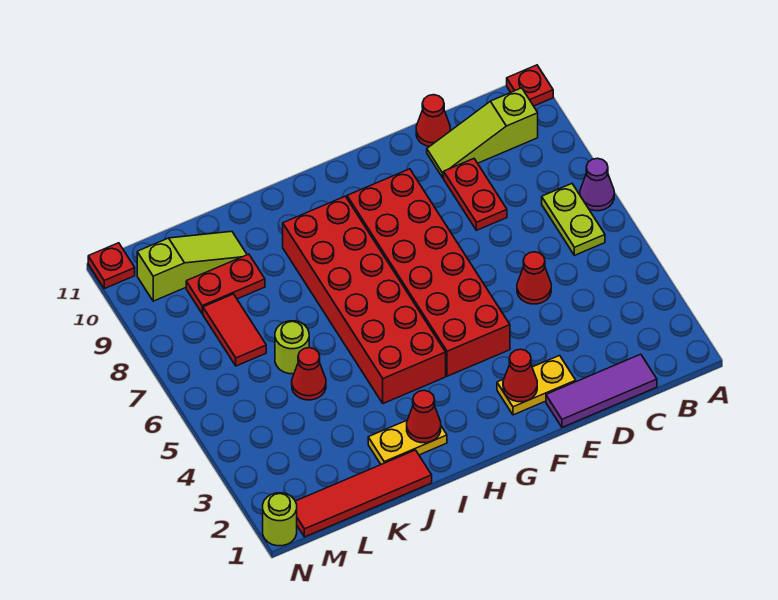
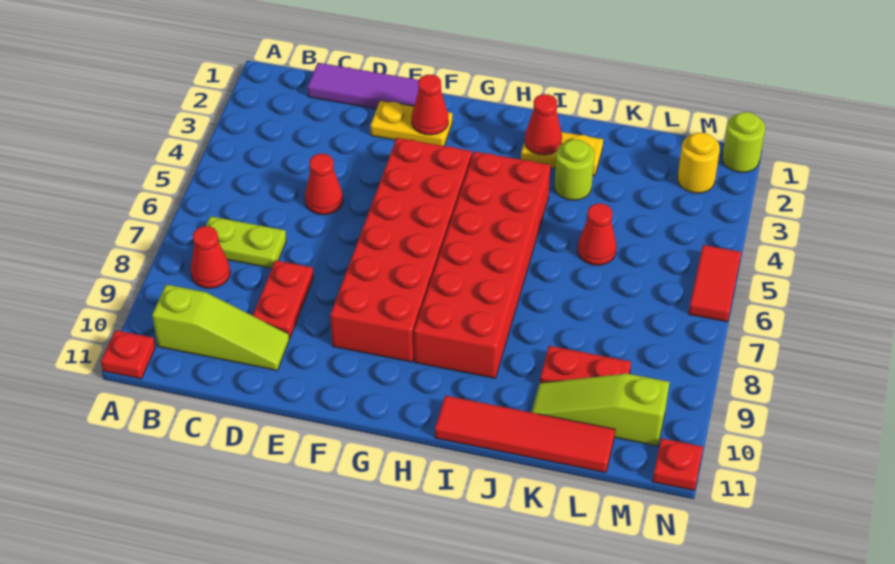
purple 1x1 cone [580,158,614,211] -> none
lime 1x2 plate [542,184,605,255] -> lime 1x2 plate turned to [206,216,286,268]
red 1x1 cone [416,95,450,147] -> red 1x1 cone moved to [190,226,230,288]
red 1x4 tile [295,450,432,537] -> red 1x4 tile moved to [435,395,615,473]
lime 1x1 round brick [275,321,309,374] -> lime 1x1 round brick moved to [554,140,594,200]
red 1x2 tile [203,294,266,366] -> red 1x2 tile moved to [689,245,741,322]
none -> yellow 1x1 round brick [678,133,720,193]

